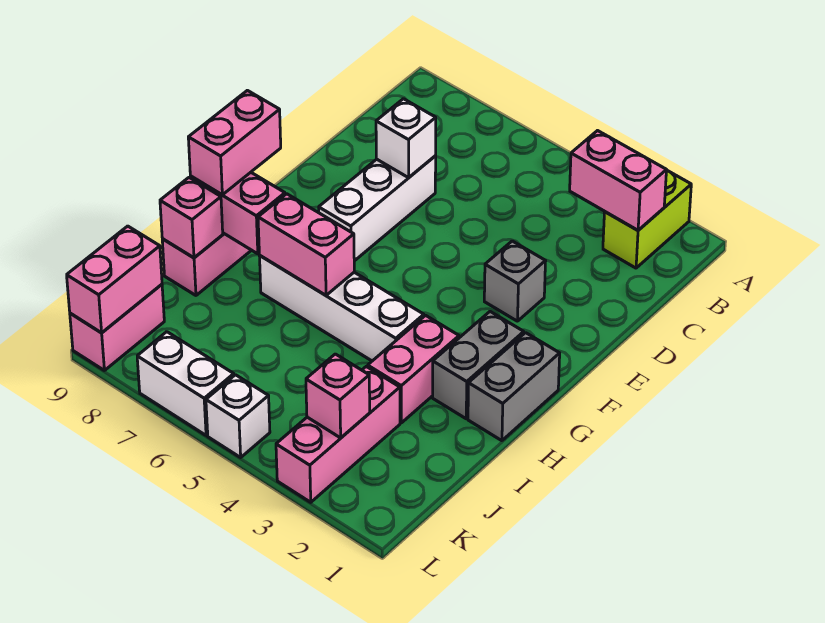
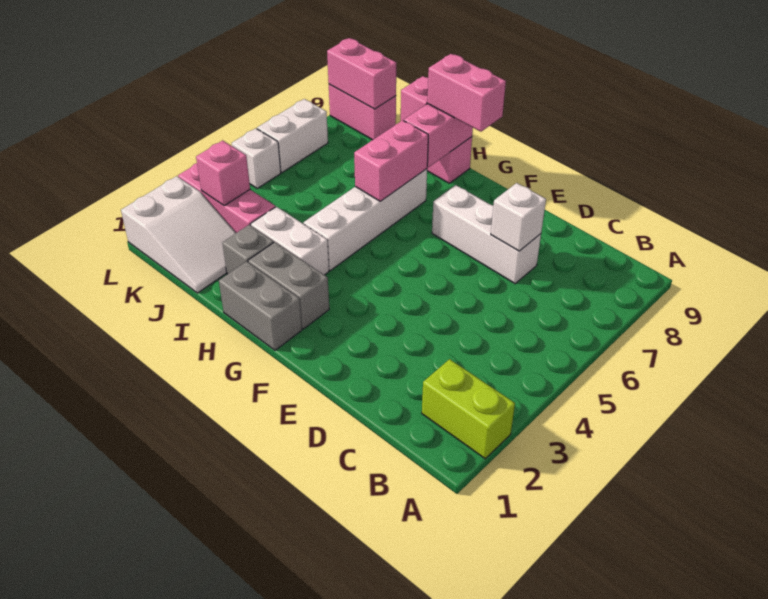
pink 1x2 brick [570,131,667,230] -> none
grey 1x1 brick [484,241,546,321] -> grey 1x1 brick moved to [222,225,274,274]
pink 1x2 brick [368,315,459,423] -> white 1x2 brick [251,207,329,275]
none -> white 2x3 slope [121,176,236,293]

